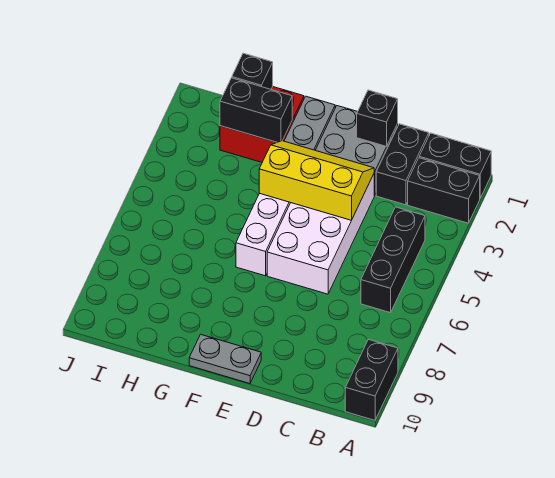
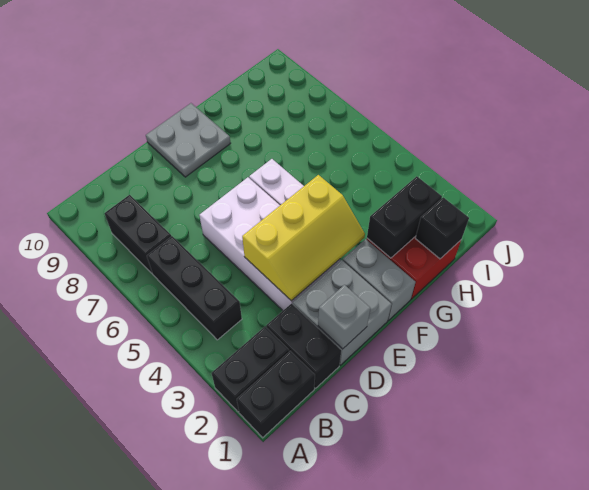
black 1x2 brick [345,339,398,420] -> black 1x2 brick moved to [105,195,171,273]
black 1x1 brick [357,90,398,146] -> grey 1x1 brick [318,285,370,349]
grey 1x2 plate [189,334,261,384] -> grey 2x2 plate [146,103,231,177]

